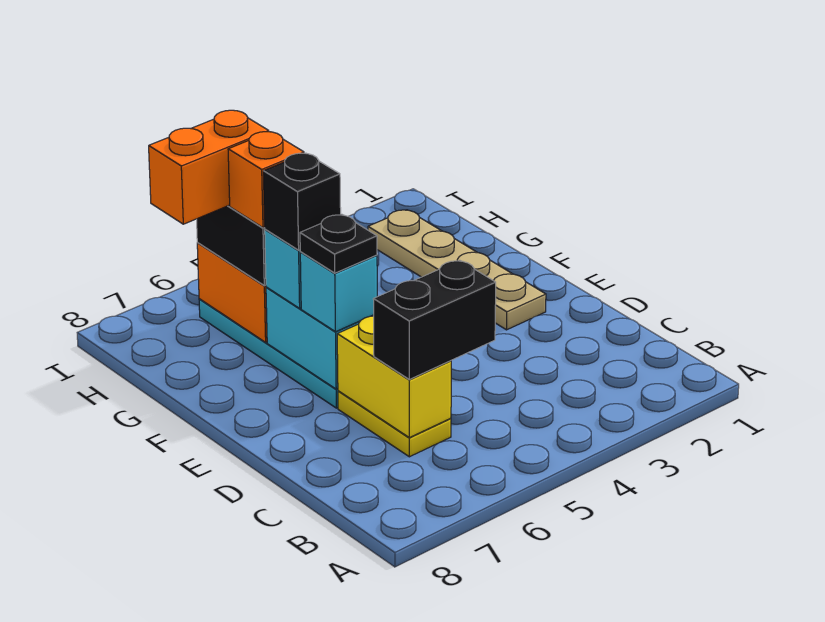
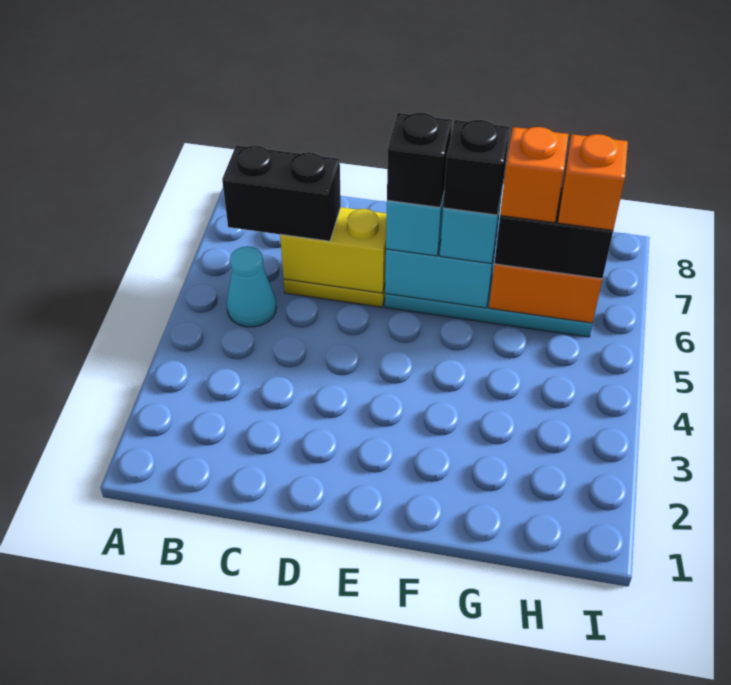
none -> cyan 1x1 cone [227,246,276,327]
black 1x2 brick [373,260,496,379] -> black 1x2 brick turned to [222,145,341,241]
tan 1x4 plate [368,210,546,330] -> none
black 1x1 plate [300,215,377,273] -> black 1x1 brick [387,113,452,207]
orange 1x2 brick [149,110,269,224] -> orange 1x1 brick [558,134,628,230]

